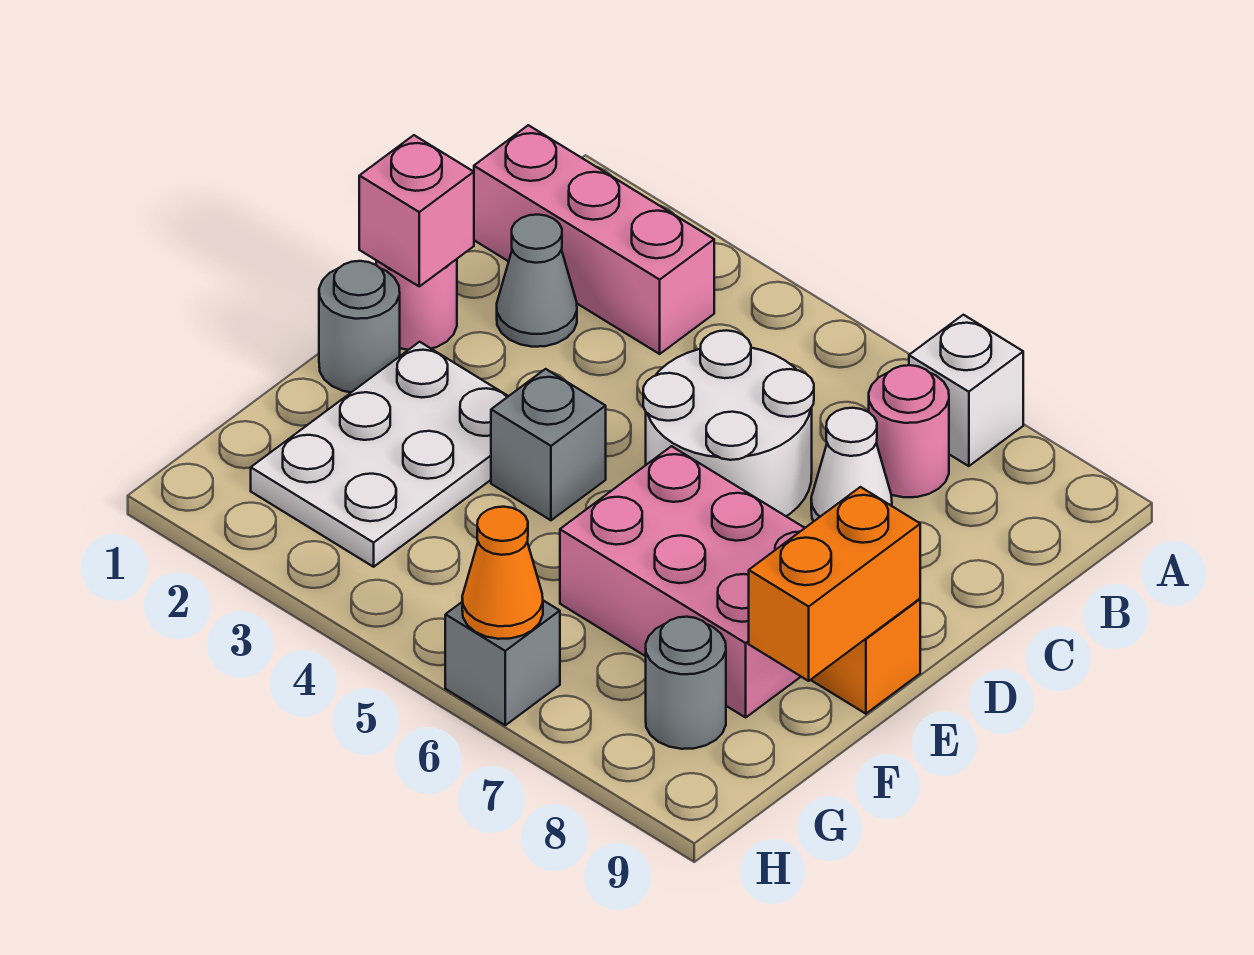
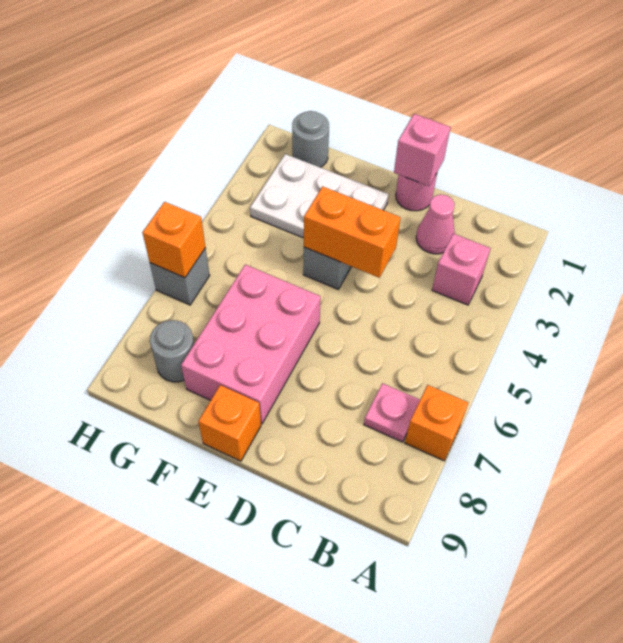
white 1x1 brick [909,315,1023,466] -> orange 1x1 brick [405,385,468,461]
pink 1x3 brick [474,125,714,354] -> pink 1x1 brick [432,233,491,305]
pink 1x1 round brick [869,365,949,497] -> pink 1x1 plate [364,383,420,442]
grey 1x1 cone [497,215,577,347] -> pink 1x1 cone [416,194,455,254]
white 2x2 round brick [643,330,814,516] -> none
white 1x1 cone [811,408,892,521] -> none
grey 1x1 round brick [319,261,400,392] -> grey 1x1 round brick moved to [292,111,329,167]
orange 1x2 brick [749,487,920,681] -> orange 1x2 brick moved to [304,186,401,278]
orange 1x1 cone [462,507,543,639] -> orange 1x1 brick [142,202,206,278]

